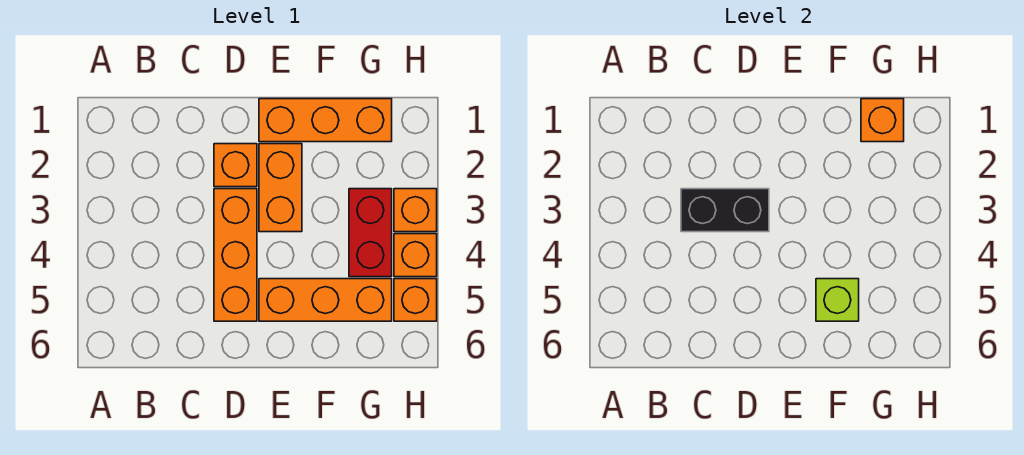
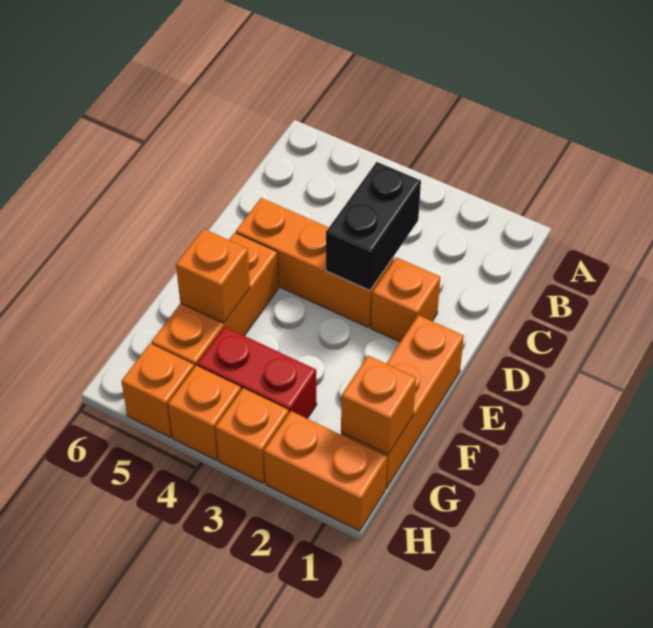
orange 1x2 brick [259,144,302,232] -> orange 1x2 brick moved to [264,411,387,531]
lime 1x1 brick [816,279,859,321] -> orange 1x1 brick [176,229,250,323]

